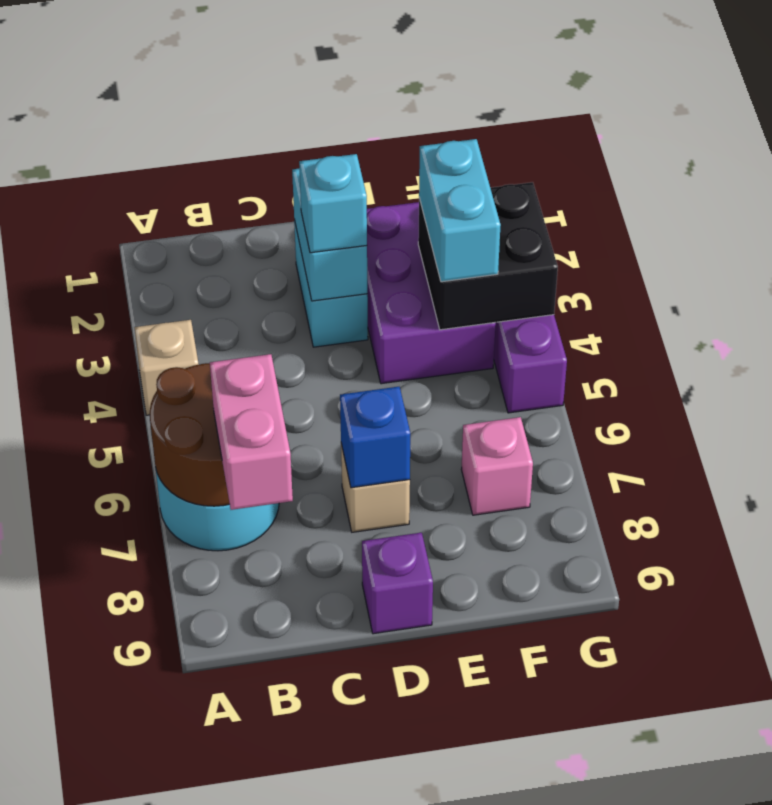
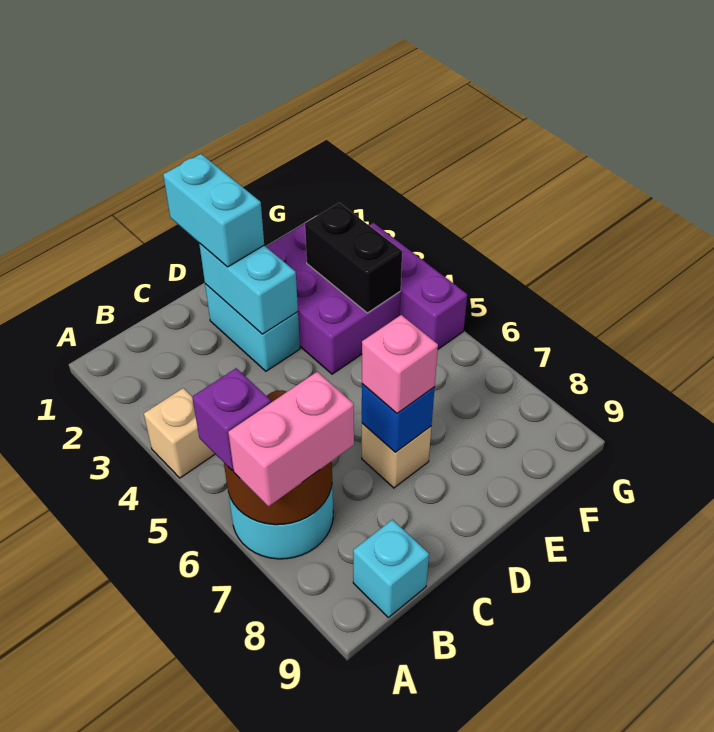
pink 1x2 brick [210,354,293,510] -> pink 1x2 brick turned to [228,372,354,507]
cyan 1x1 brick [299,154,367,253] -> cyan 1x1 brick moved to [353,520,429,617]
purple 1x1 brick [362,533,433,634] -> purple 1x1 brick moved to [192,368,271,471]
black 2x2 brick [418,182,558,330] -> black 1x2 brick [305,203,402,313]
cyan 1x2 brick [419,139,501,282] -> cyan 1x2 brick moved to [163,154,264,267]
pink 1x1 brick [461,417,533,515] -> pink 1x1 brick moved to [362,315,438,414]

